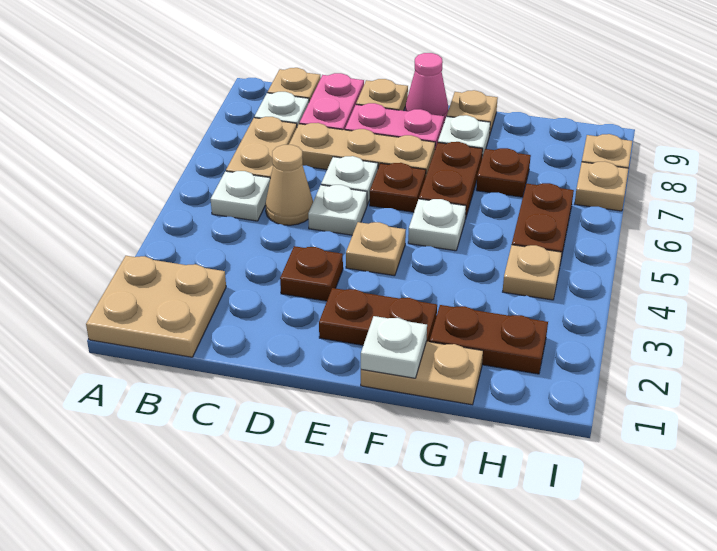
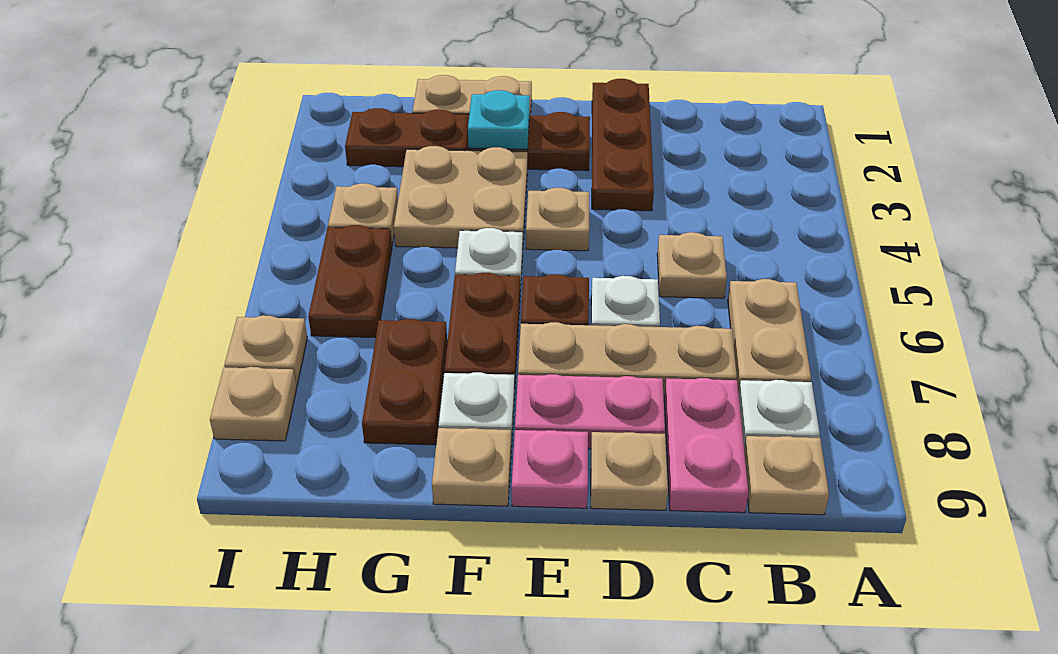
tan 2x2 plate [86,256,226,357] -> tan 2x2 plate moved to [394,146,527,248]
white 1x1 plate [211,171,270,221] -> none
tan 1x1 cone [265,145,313,225] -> tan 1x1 plate [657,232,727,298]
brown 1x1 plate [280,246,343,301] -> brown 1x3 plate [592,79,654,211]
white 1x1 plate [308,185,367,235] -> none
pink 1x1 cone [405,53,448,122] -> pink 1x1 plate [512,430,588,508]
white 1x1 plate [361,316,427,378] -> none
none -> cyan 1x1 plate [468,90,530,149]
brown 1x1 plate [476,148,531,197] -> brown 1x2 plate [362,319,447,445]

